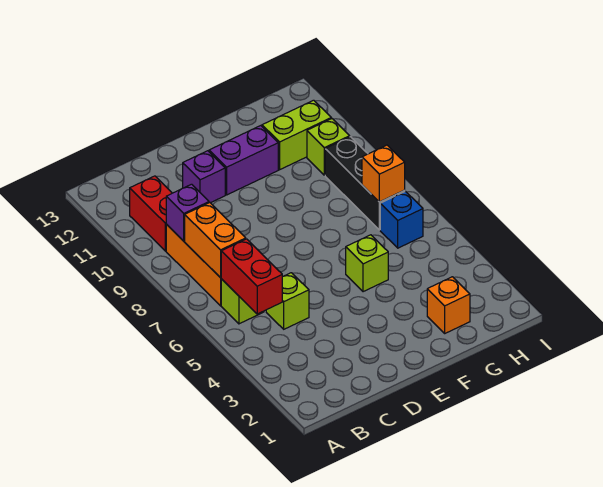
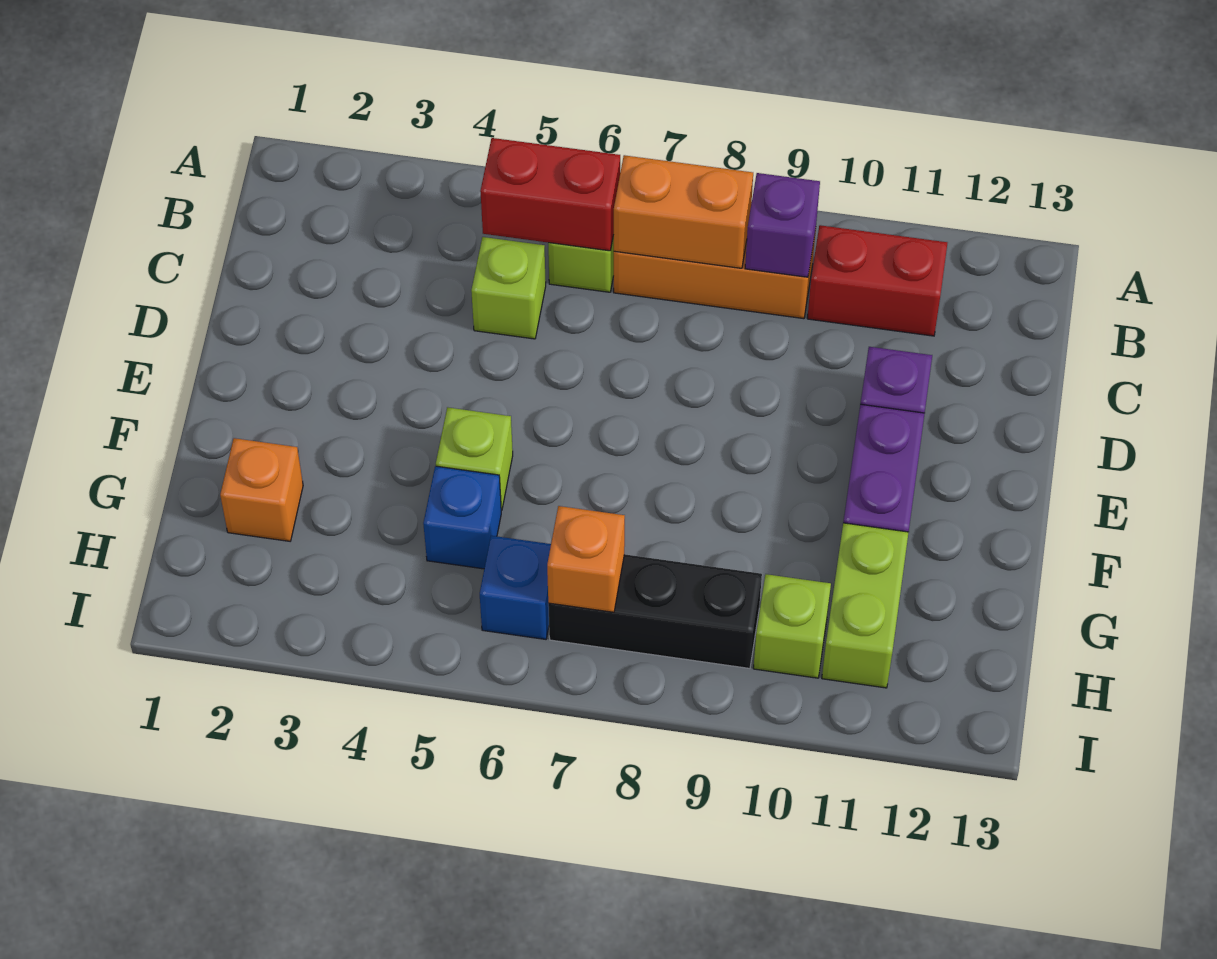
none -> blue 1x1 brick [423,466,501,569]

